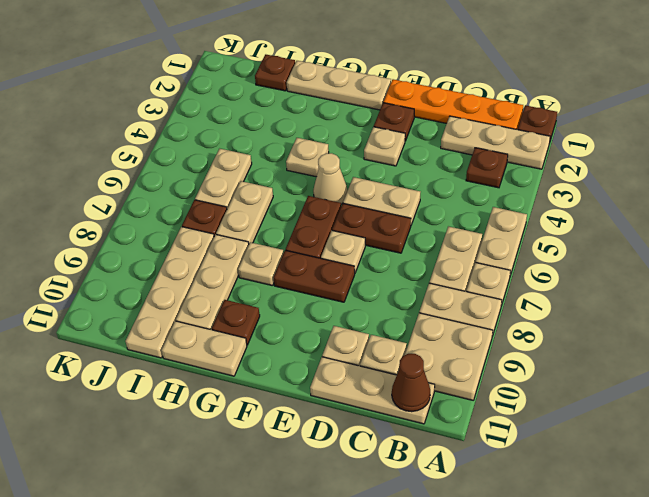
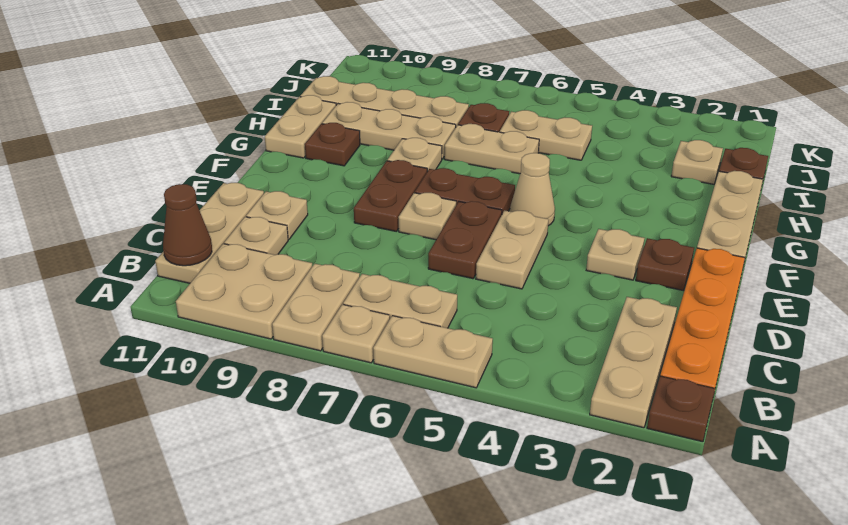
brown 1x1 plate [466,148,508,188] -> none
tan 1x1 plate [286,138,329,177] -> tan 1x1 plate moved to [671,140,723,184]

